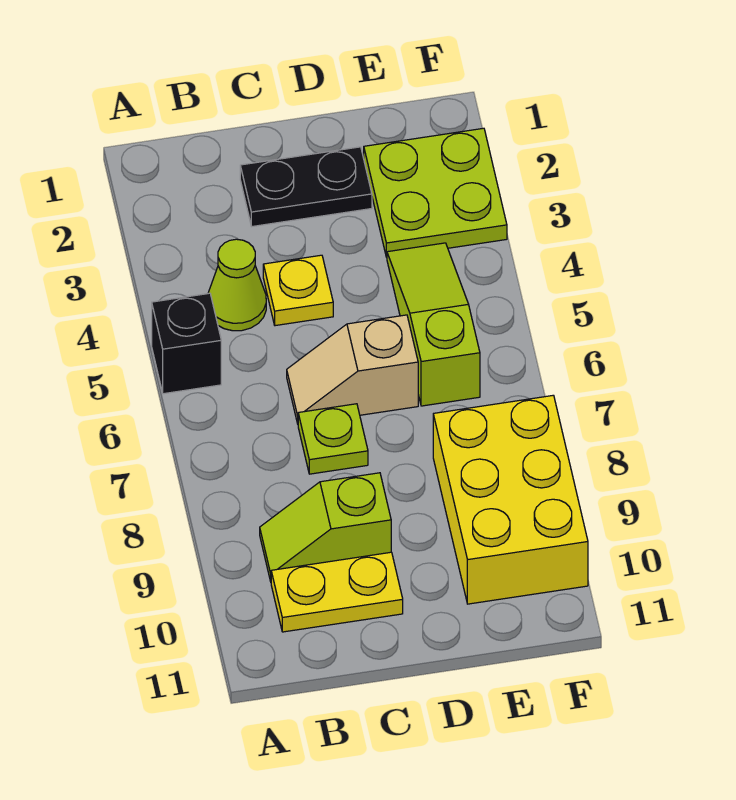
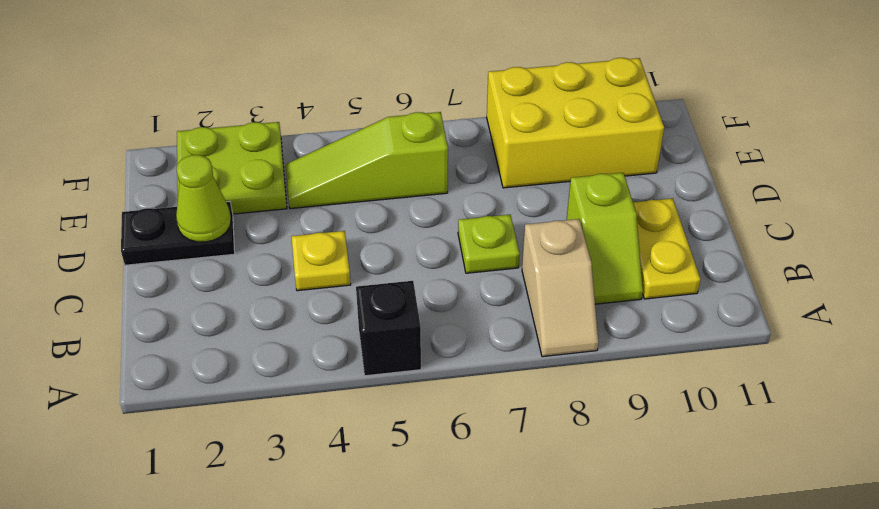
lime 1x1 cone [208,239,266,331] -> lime 1x1 cone moved to [176,155,231,242]
black 1x2 plate [240,147,372,226] -> black 1x2 plate turned to [121,202,235,265]
tan 1x2 slope [287,315,418,424] -> tan 1x2 slope moved to [522,219,598,357]

